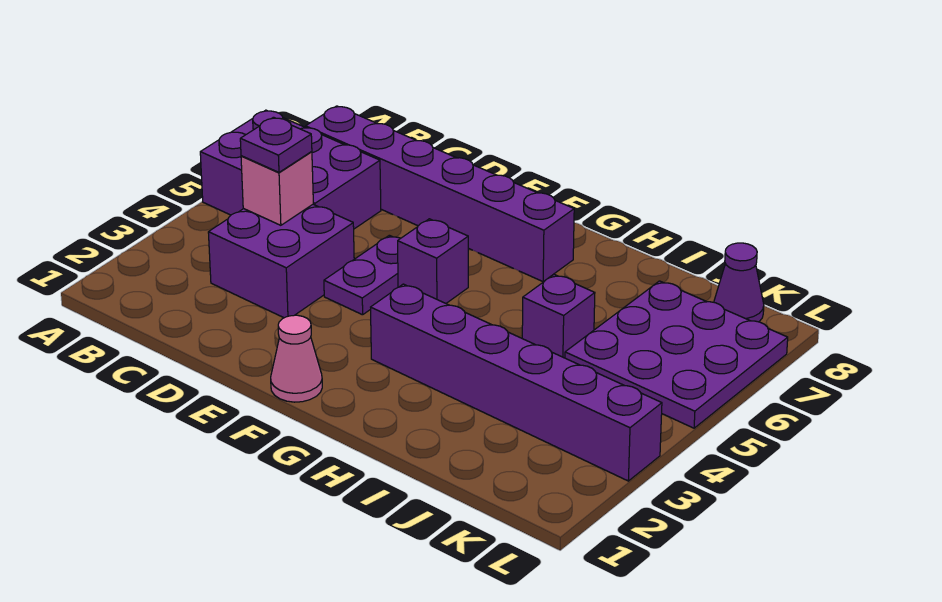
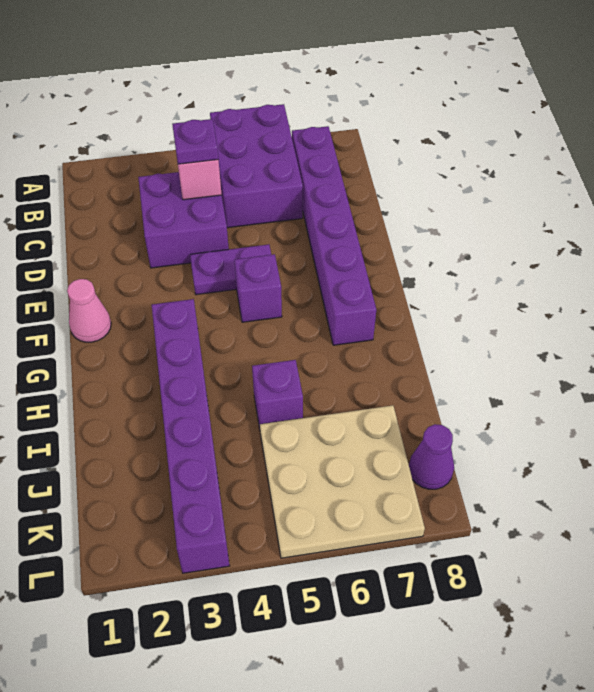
purple 3x3 plate [565,281,788,428] -> tan 3x3 plate [260,405,425,558]

